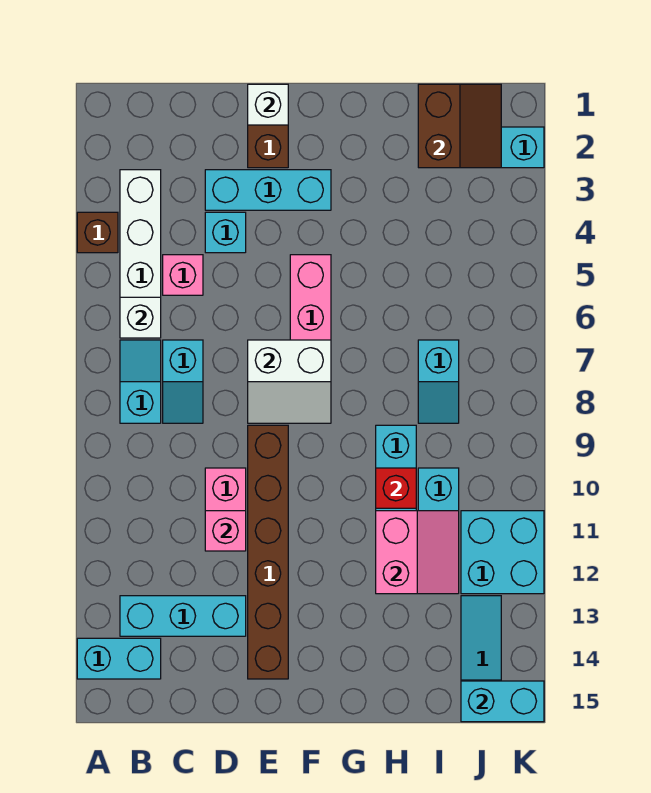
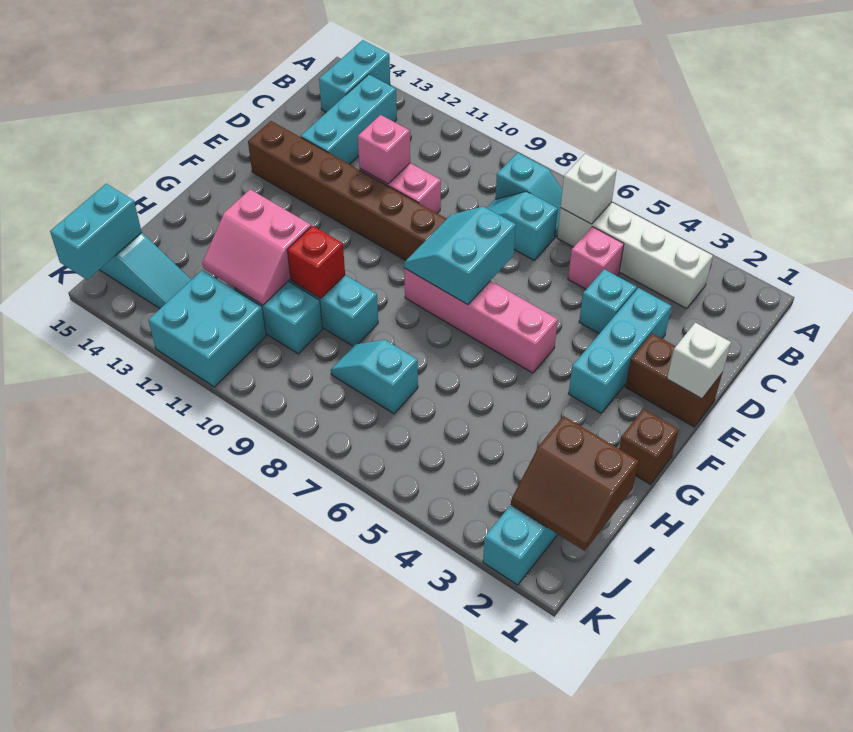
brown 1x1 brick [77,212,118,253] -> brown 1x1 brick moved to [619,409,679,484]
white 2x2 slope [248,340,331,423] -> cyan 2x2 slope [404,206,516,305]

